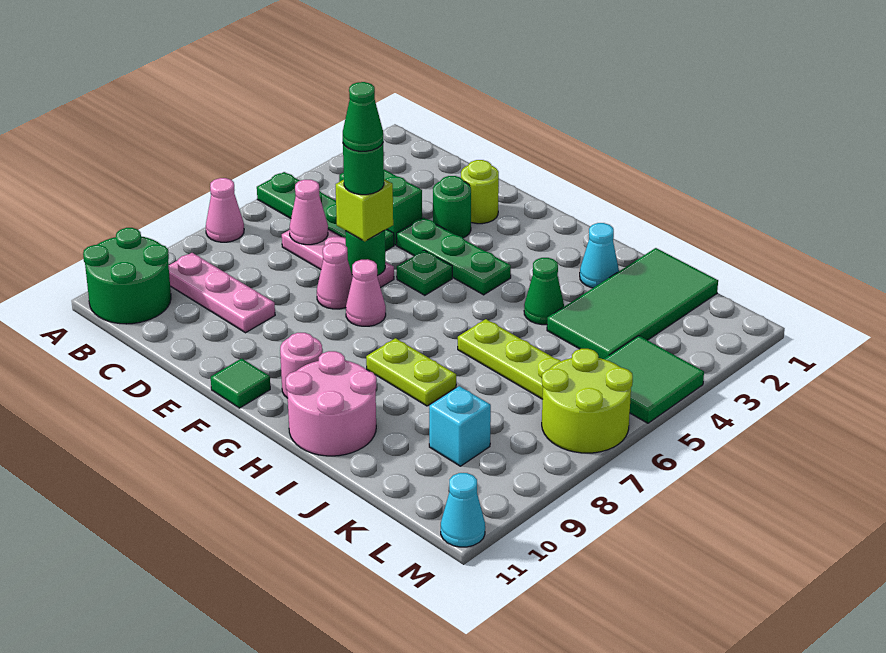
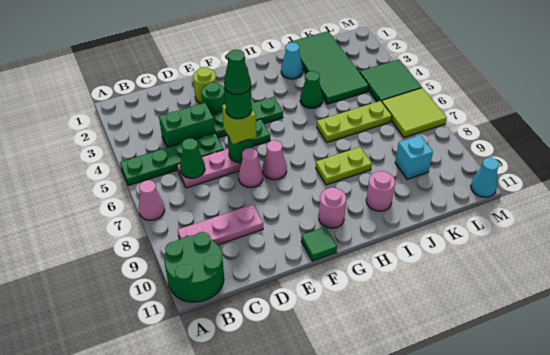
pink 1x1 cone [290,180,328,245] -> green 1x1 cone [180,138,205,178]
pink 2x2 round brick [286,351,376,456] -> pink 1x1 round brick [366,171,395,211]
lime 2x2 round brick [542,349,633,453] -> lime 2x2 tile [382,88,447,138]

